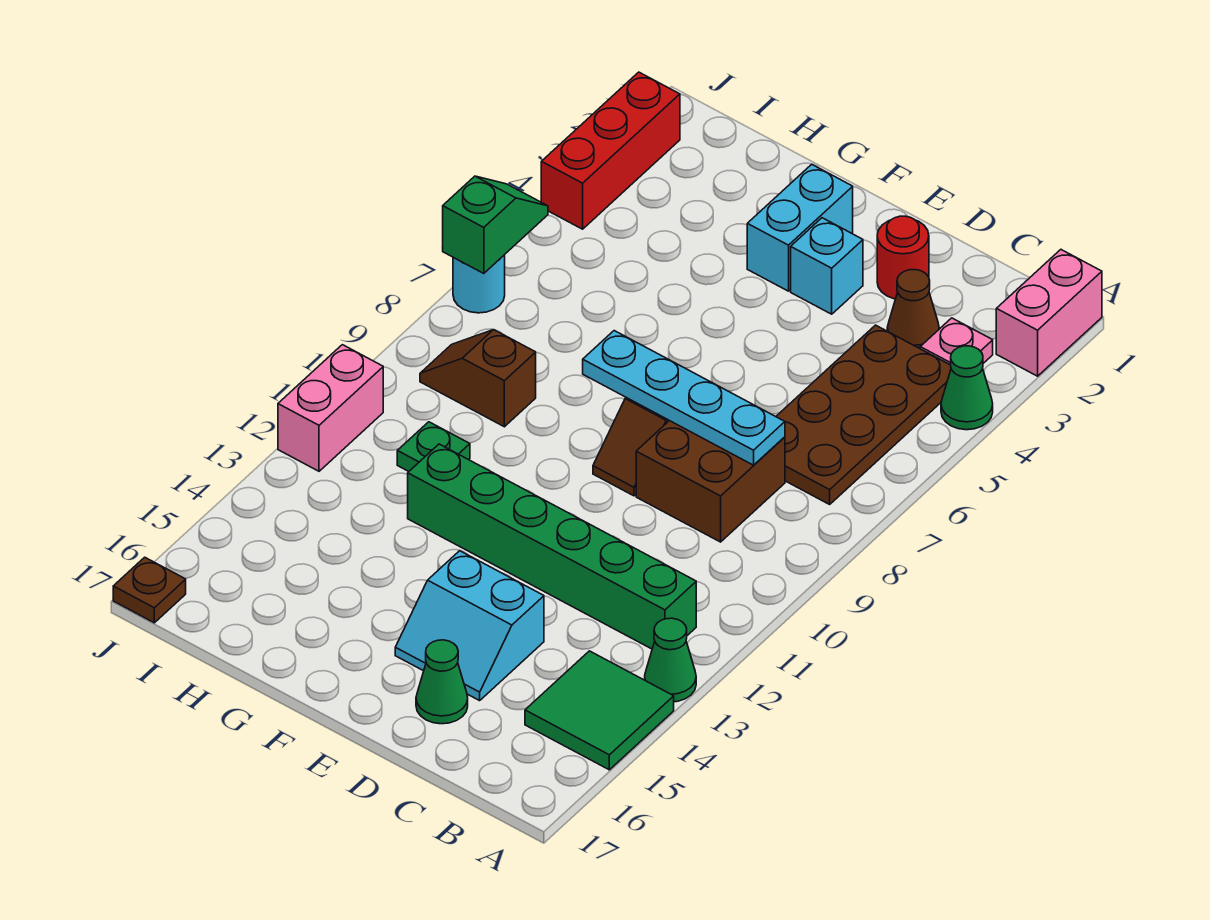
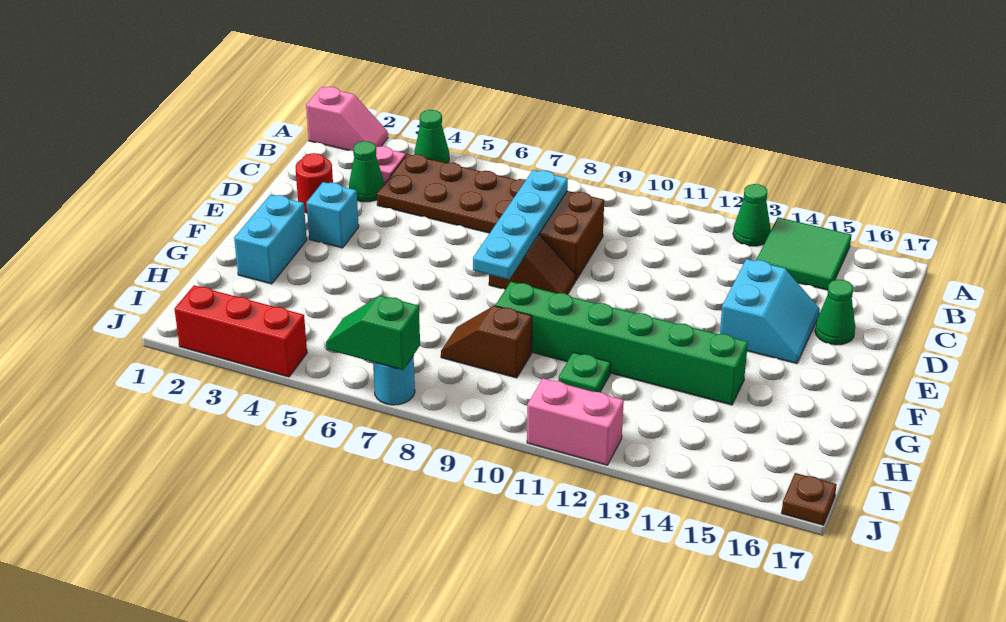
pink 1x2 brick [996,250,1102,376] -> pink 1x2 slope [306,87,388,151]
green 1x6 brick [408,444,696,649] -> green 1x6 brick turned to [496,282,748,405]
brown 1x1 cone [887,270,939,349] -> green 1x1 cone [349,141,384,202]
cyan 1x2 brick [747,164,853,291] -> cyan 1x2 brick turned to [234,195,307,284]
brown 1x2 slope [420,330,536,427] -> brown 1x2 slope turned to [441,306,532,378]

